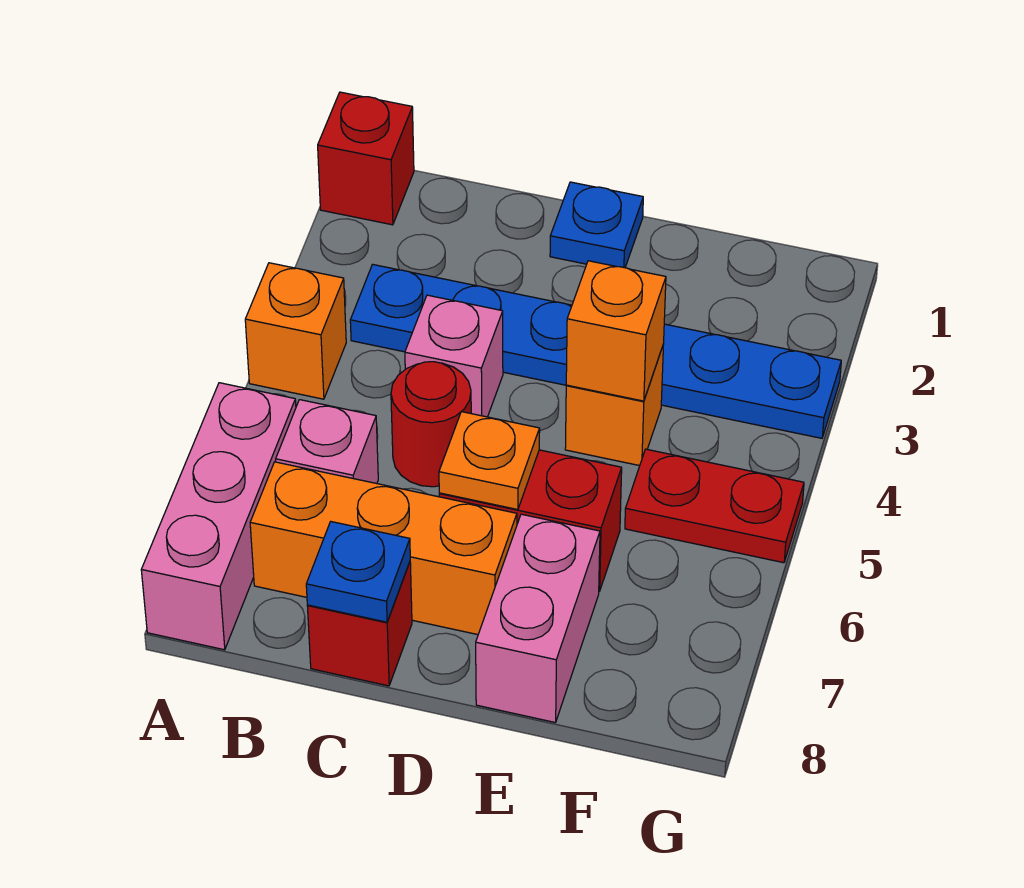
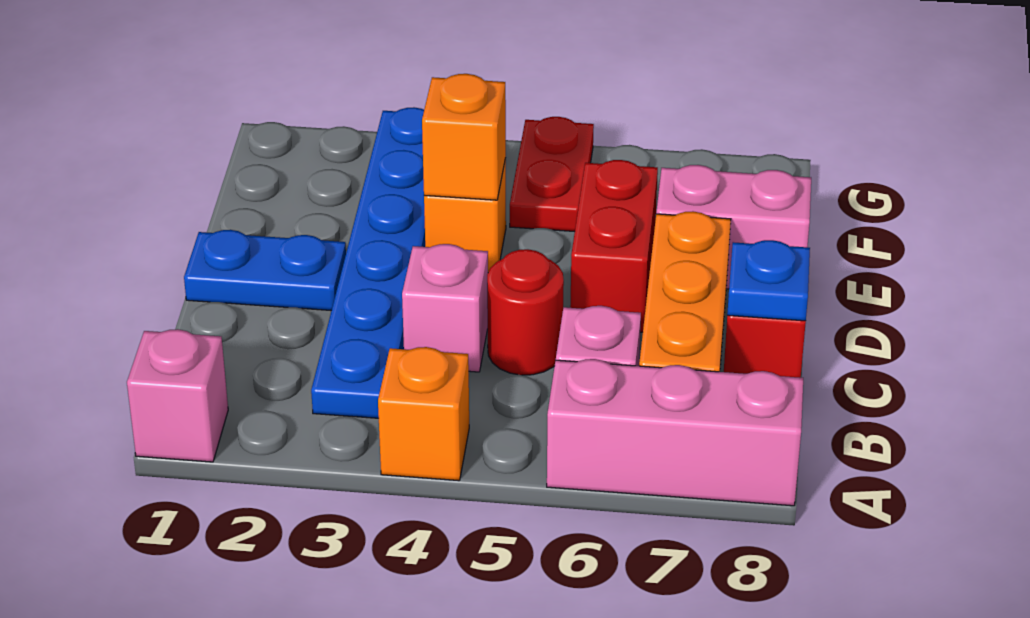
red 1x1 brick [318,92,414,225] -> pink 1x1 brick [127,329,228,462]
blue 1x1 plate [550,182,643,268] -> blue 1x2 plate [184,230,346,311]
orange 1x1 plate [439,412,540,510] -> none

